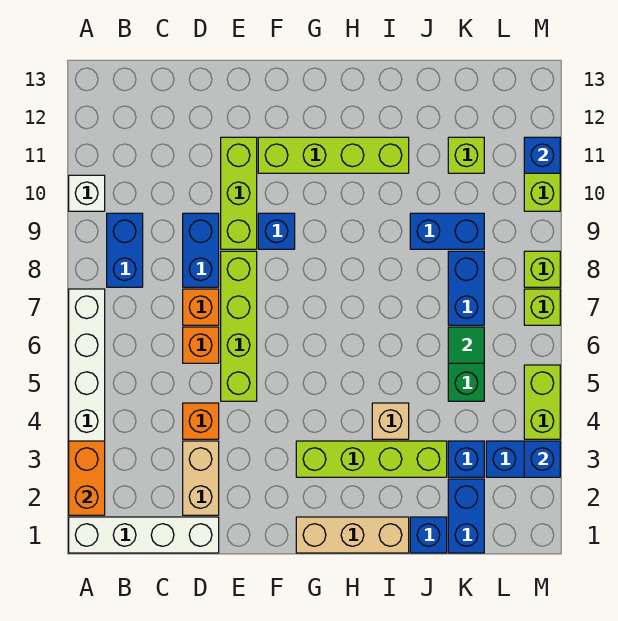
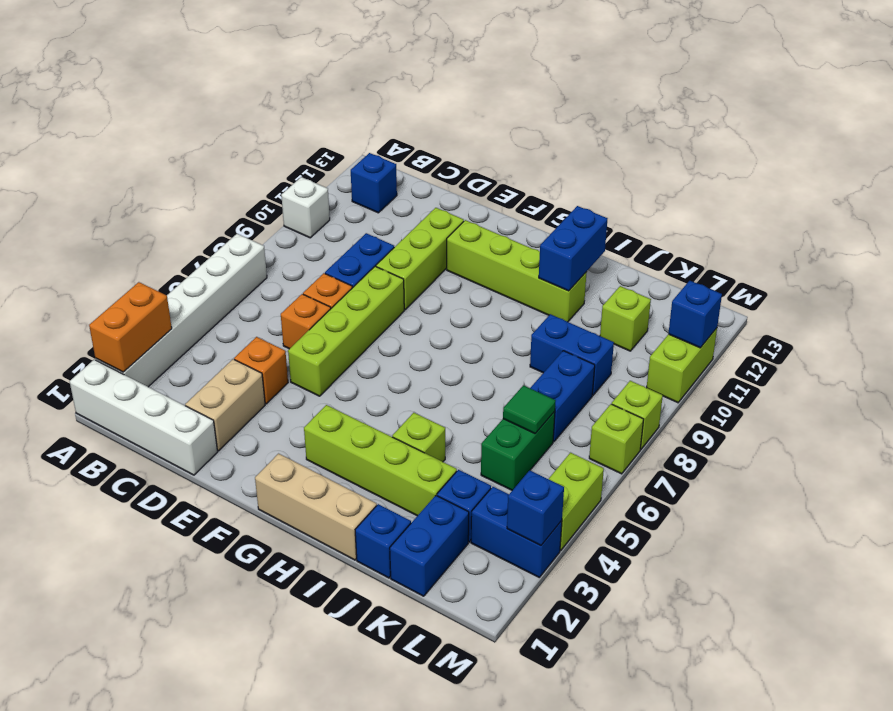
blue 1x2 brick [107,213,143,287] -> blue 1x2 brick moved to [539,206,607,291]
blue 1x1 brick [258,213,295,249] -> blue 1x1 brick moved to [351,153,397,213]
tan 1x1 brick [372,403,409,439] -> lime 1x1 brick [392,413,445,462]

